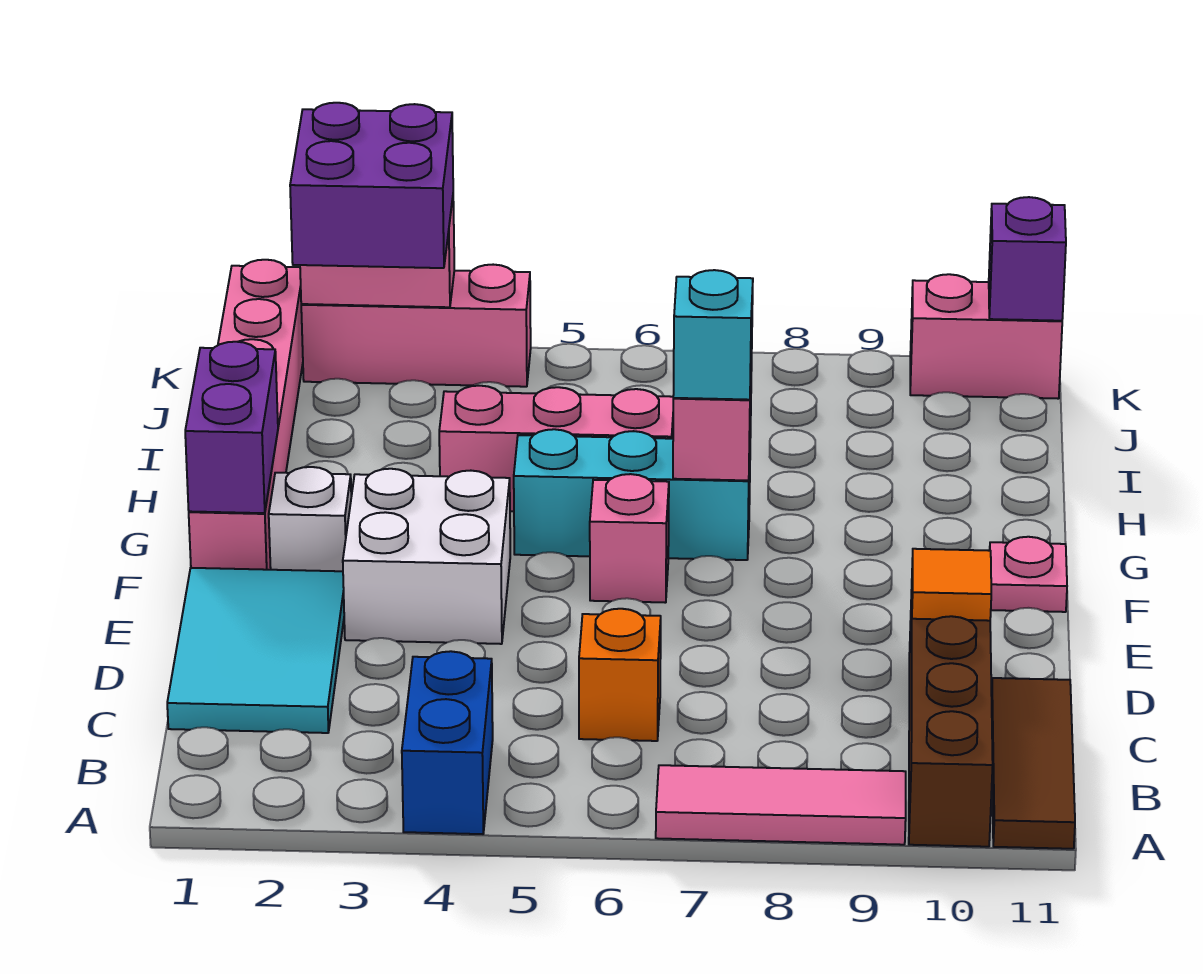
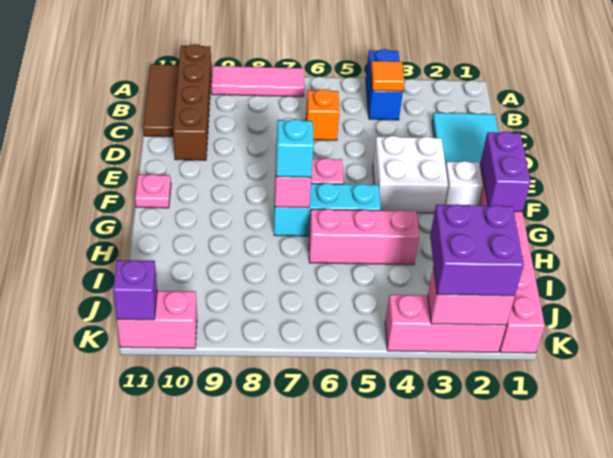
orange 1x1 tile [912,549,991,621] -> orange 1x1 tile moved to [371,61,404,91]

